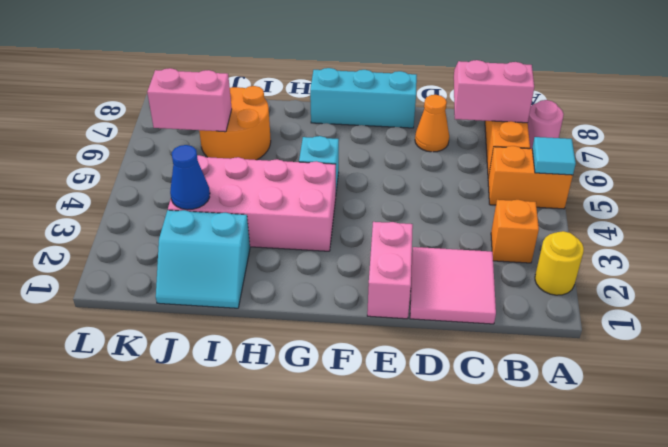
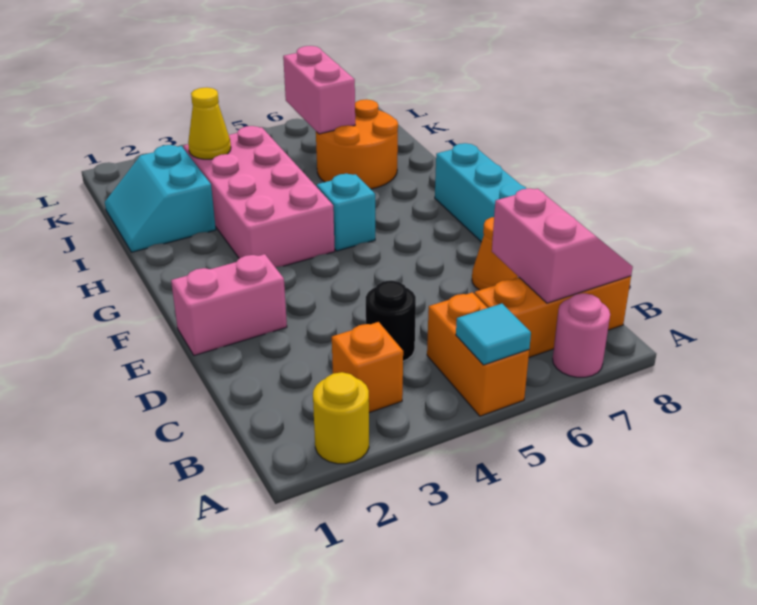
pink 2x2 tile [410,247,496,324] -> none
none -> black 1x1 round brick [366,281,416,361]
blue 1x1 cone [170,145,210,210] -> yellow 1x1 cone [188,87,231,159]

